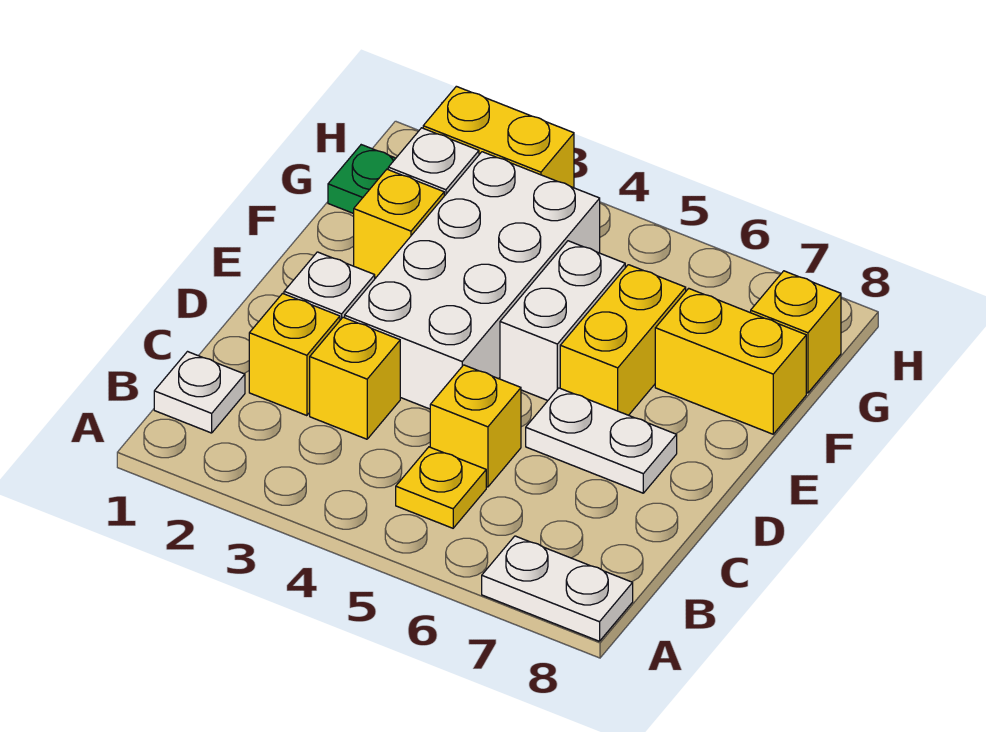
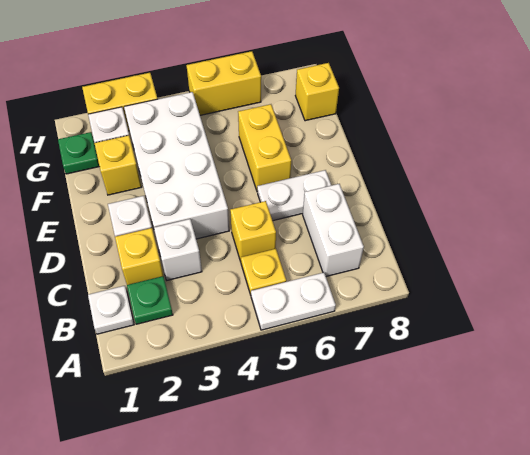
white 1x2 plate [482,536,633,641] -> white 1x2 plate moved to [251,273,336,330]
none -> green 1x1 plate [127,276,173,324]
yellow 1x1 brick [310,317,400,439] -> white 1x1 brick [154,219,202,280]
white 1x2 brick [500,241,625,400] -> white 1x2 brick moved to [303,184,364,276]
yellow 1x2 brick [655,288,806,434] -> yellow 1x2 brick moved to [186,51,261,115]

